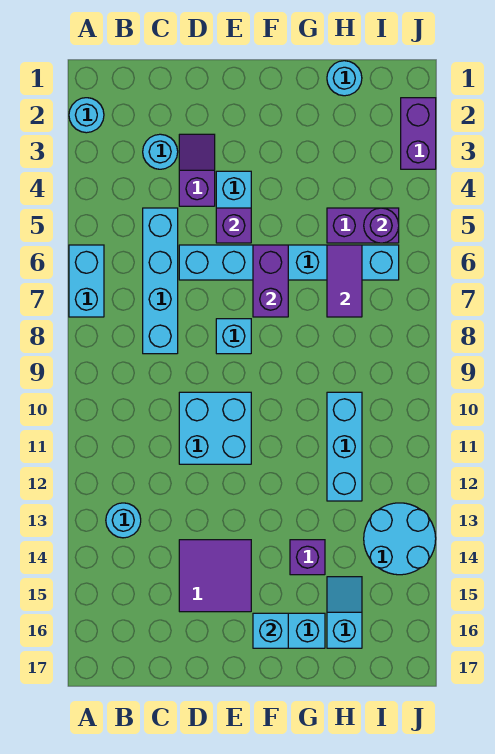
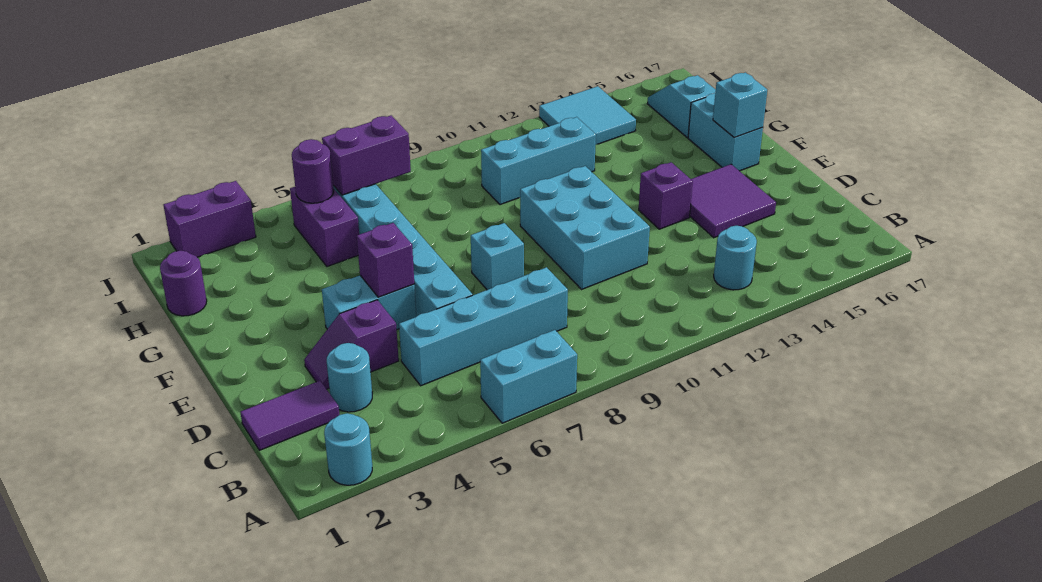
cyan 2x2 brick [179,392,251,464] -> cyan 2x3 brick [520,166,650,289]
purple 1x2 brick [253,245,288,317] -> purple 1x2 brick moved to [322,115,411,195]
purple 1x1 brick [290,540,325,575] -> purple 1x1 brick moved to [639,162,693,229]
cyan 1x1 round brick [327,61,362,96] -> purple 1x1 round brick [160,251,207,316]
purple 1x2 tile [327,245,362,317] -> purple 1x2 tile moved to [240,381,339,450]
cyan 1x2 slope [327,577,362,648] -> cyan 1x2 slope turned to [647,75,716,138]
cyan 2x2 round brick [364,503,436,575] -> cyan 2x2 tile [539,86,636,145]

